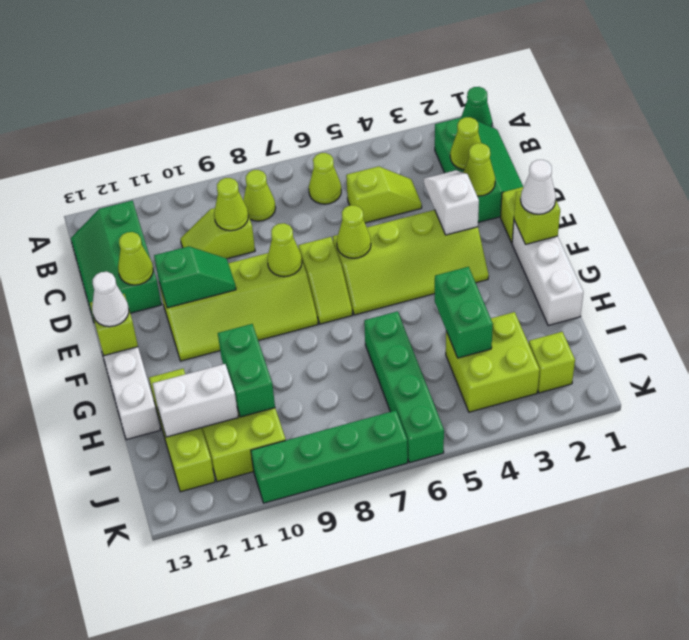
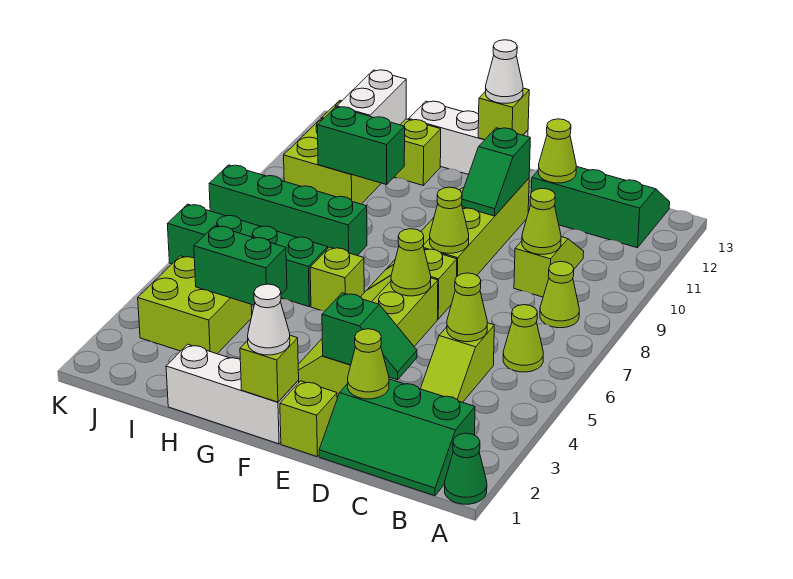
lime 1x1 cone [450,117,481,170] -> lime 1x1 cone moved to [447,273,487,342]
white 1x2 slope [424,170,479,235] -> green 1x2 slope [322,293,417,380]
lime 1x1 brick [529,332,575,393] -> lime 1x1 brick moved to [310,247,364,311]
green 1x4 brick [251,411,408,503] -> green 1x4 brick turned to [209,165,367,256]

